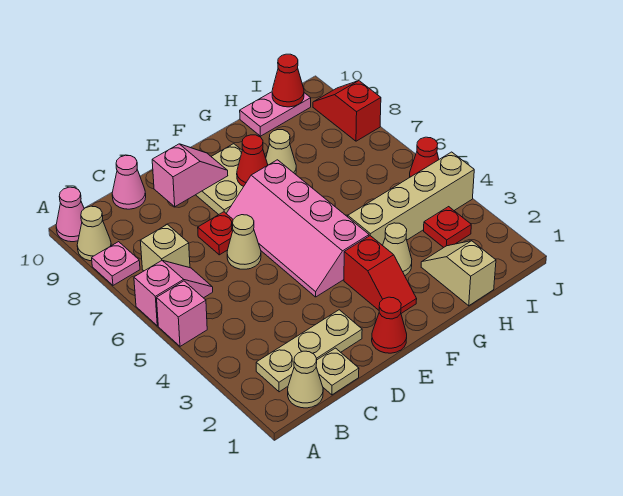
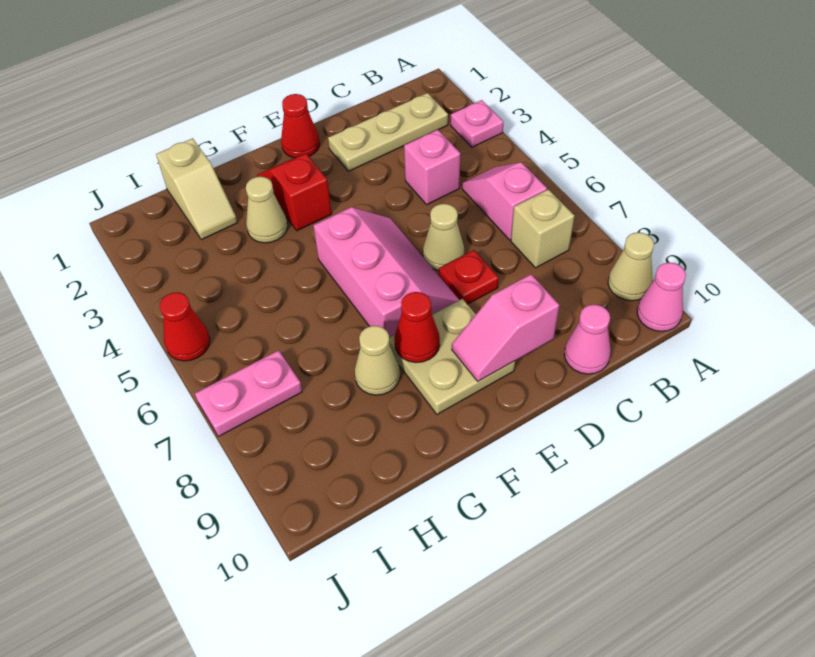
pink 1x1 brick [157,281,207,346] -> pink 1x1 brick moved to [404,130,460,204]
pink 1x2 slope [134,261,213,326] -> pink 1x2 slope turned to [462,162,547,240]
pink 1x1 plate [92,242,140,285] -> pink 1x1 plate moved to [451,100,504,147]
tan 1x1 cone [288,351,323,408] -> none
tan 1x1 plate [316,348,359,395] -> none
pink 2x4 slope [226,160,369,297] -> pink 2x3 slope [313,207,459,337]
tan 1x4 brick [348,152,474,245] -> none
pink 1x2 plate [240,92,311,136] -> pink 1x2 plate moved to [195,350,302,437]
red 1x1 plate [424,207,471,248] -> none
red 1x1 cone [272,54,304,107] -> none
red 1x2 slope [313,81,381,141] -> none

